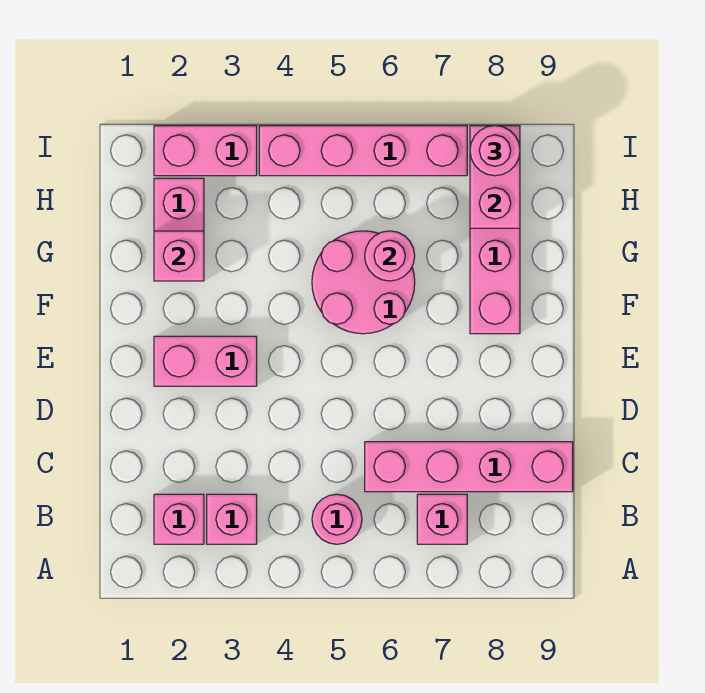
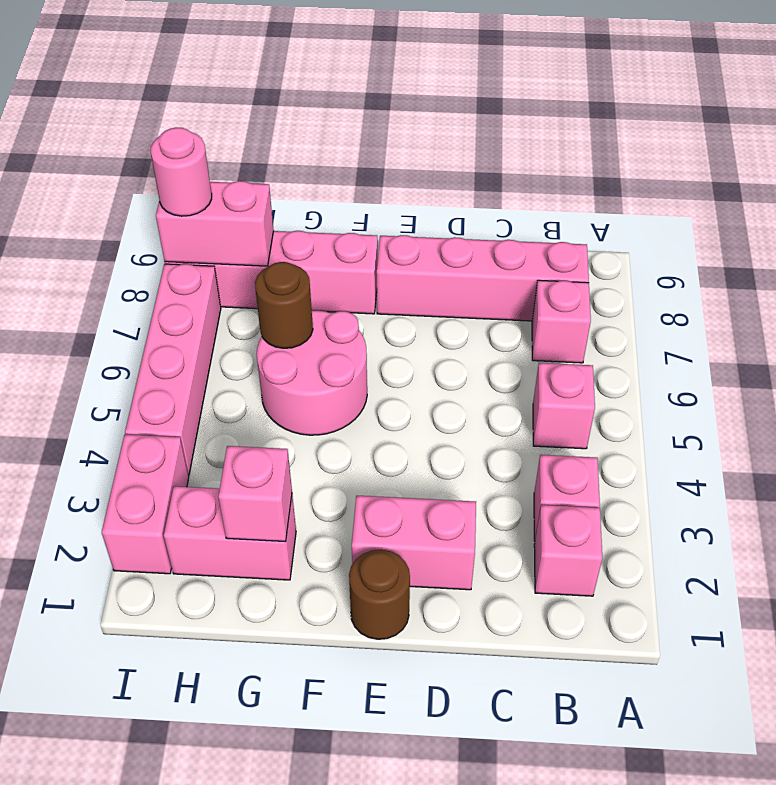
pink 1x1 round brick [312,494,362,544] -> pink 1x1 brick [533,363,595,449]
pink 1x4 brick [365,442,573,492] -> pink 1x4 brick turned to [377,235,589,321]
none -> brown 1x1 round brick [349,550,410,639]
pink 1x2 brick [154,336,257,386] -> pink 1x2 brick turned to [352,496,476,590]
pink 1x1 round brick [365,231,415,281] -> brown 1x1 round brick [255,262,313,348]

